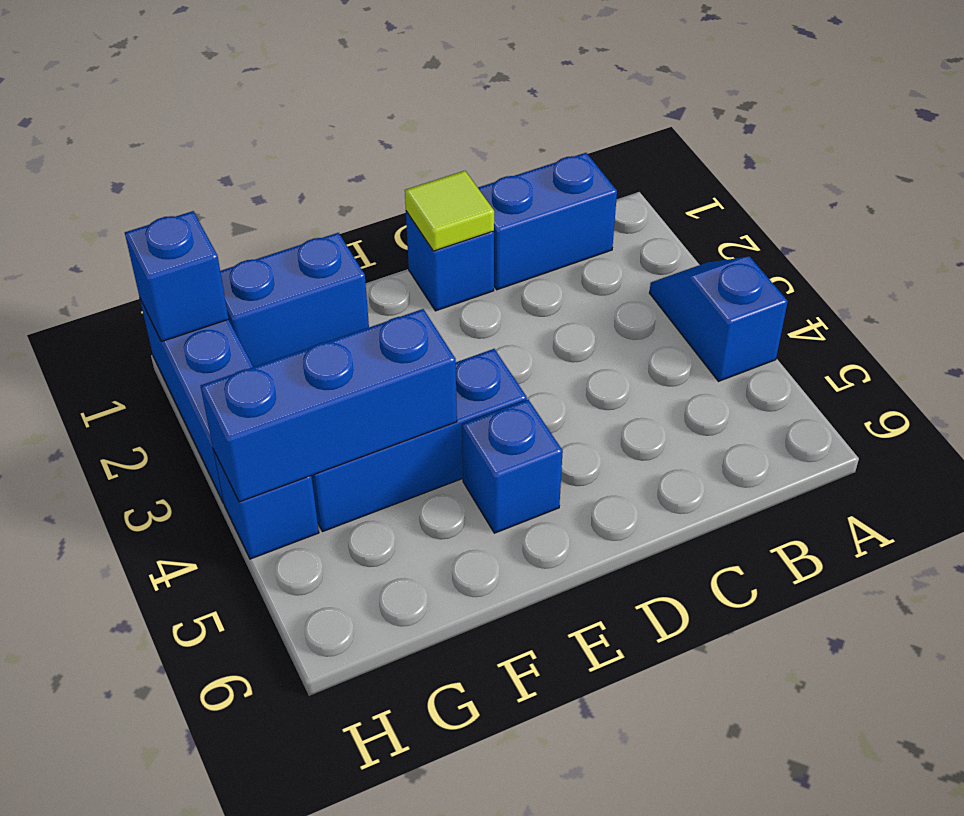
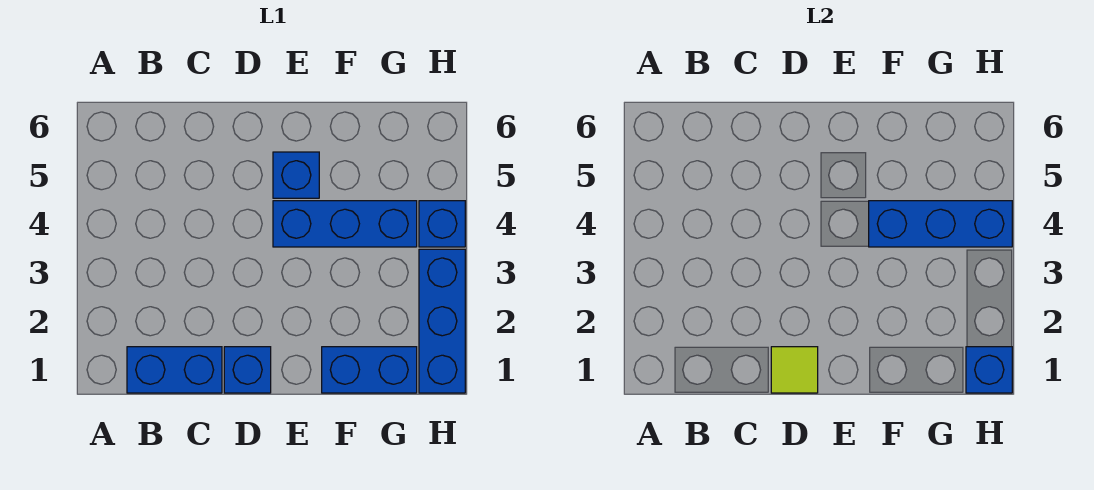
blue 1x2 slope [650,256,788,381] -> none

